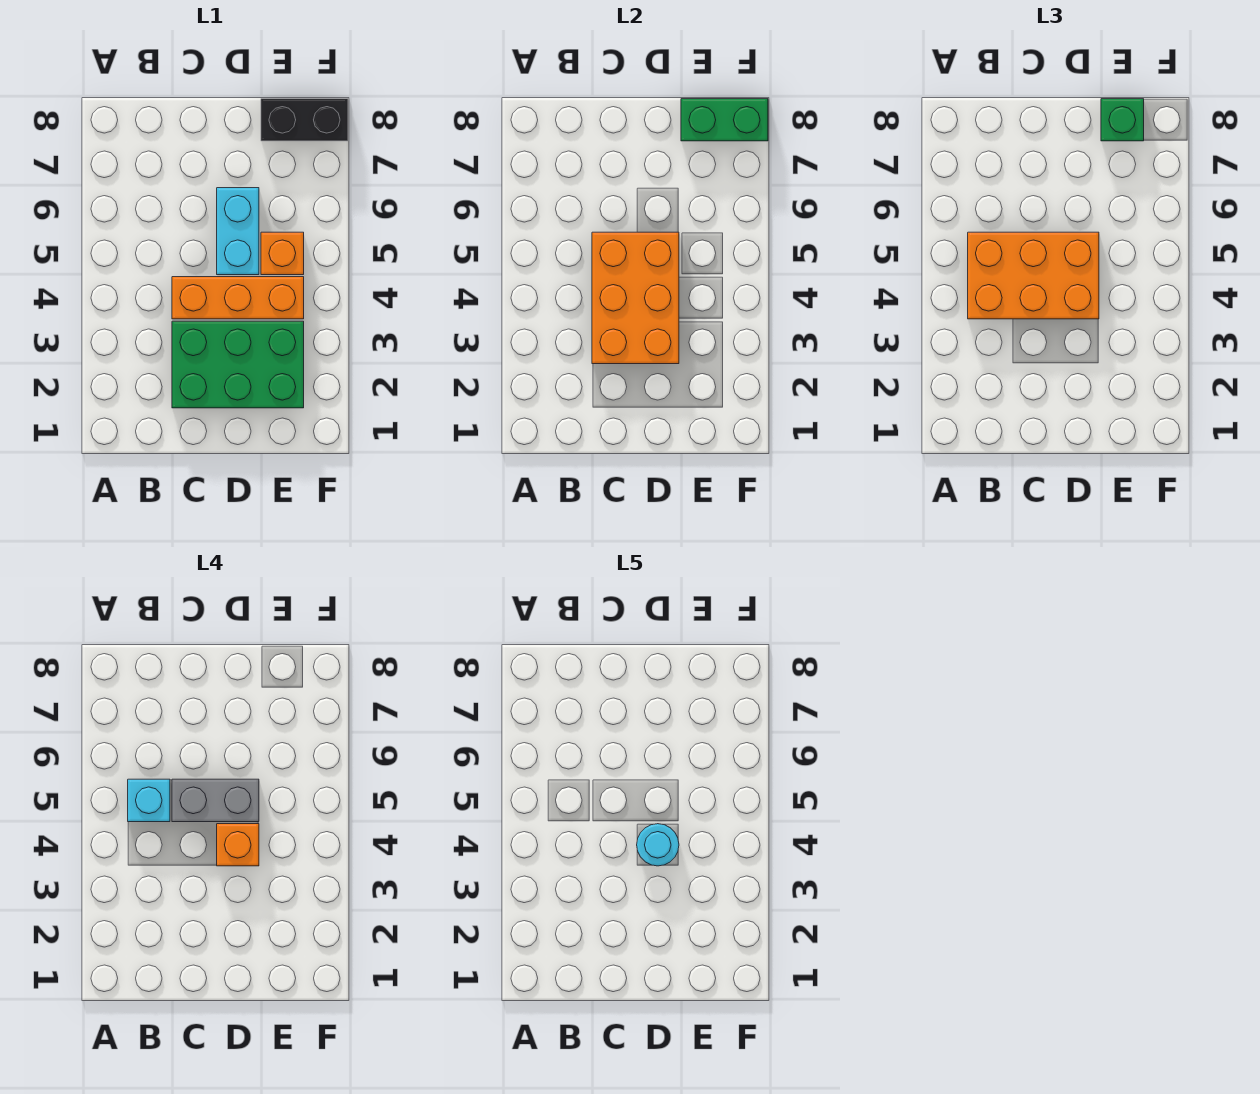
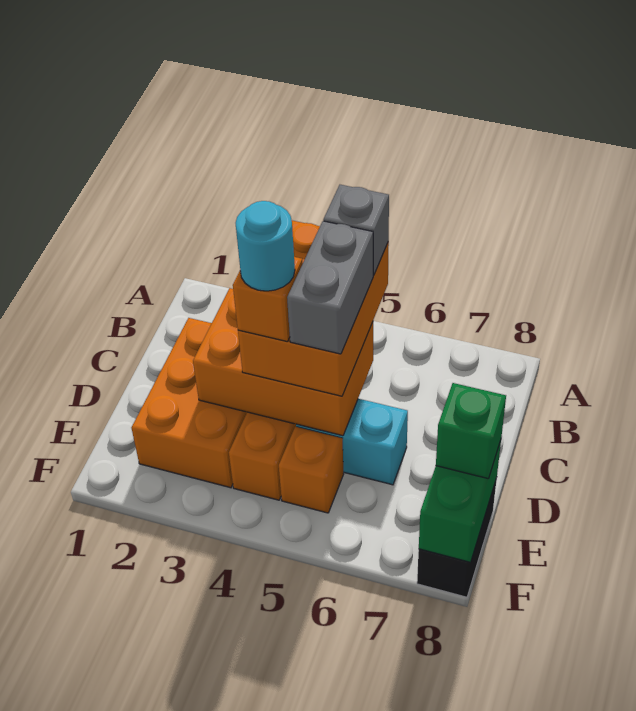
cyan 1x1 brick [128,779,170,822] -> grey 1x1 brick [323,185,389,275]
green 2x3 brick [172,321,304,408] -> orange 2x3 brick [132,318,247,488]

